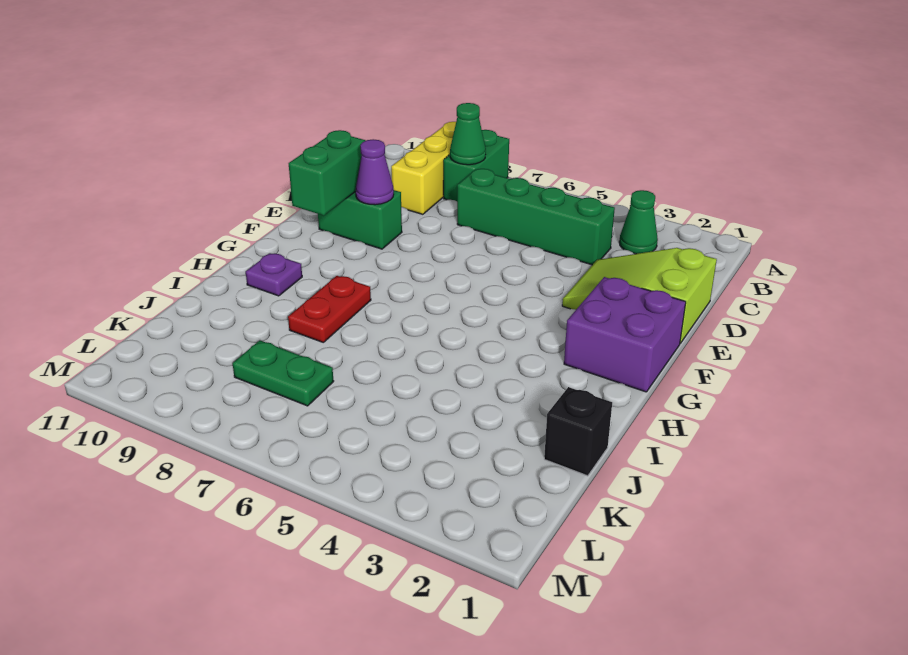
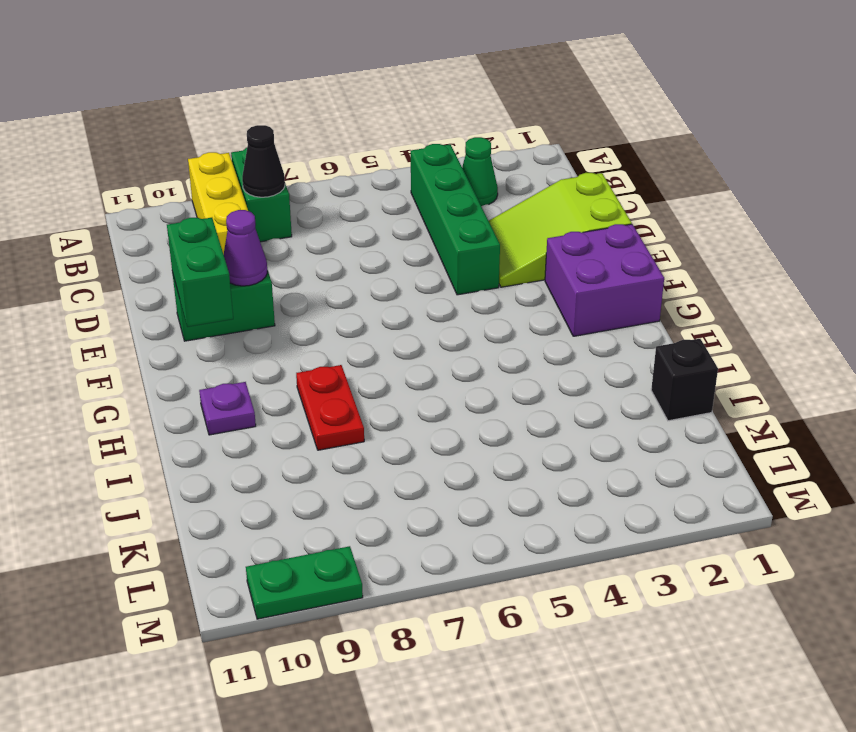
green 1x1 cone [450,103,486,165] -> black 1x1 cone [242,125,285,197]
green 1x4 brick [457,169,615,265] -> green 1x4 brick turned to [411,144,500,295]
green 1x2 plate [232,340,334,406] -> green 1x2 plate moved to [246,546,363,619]

